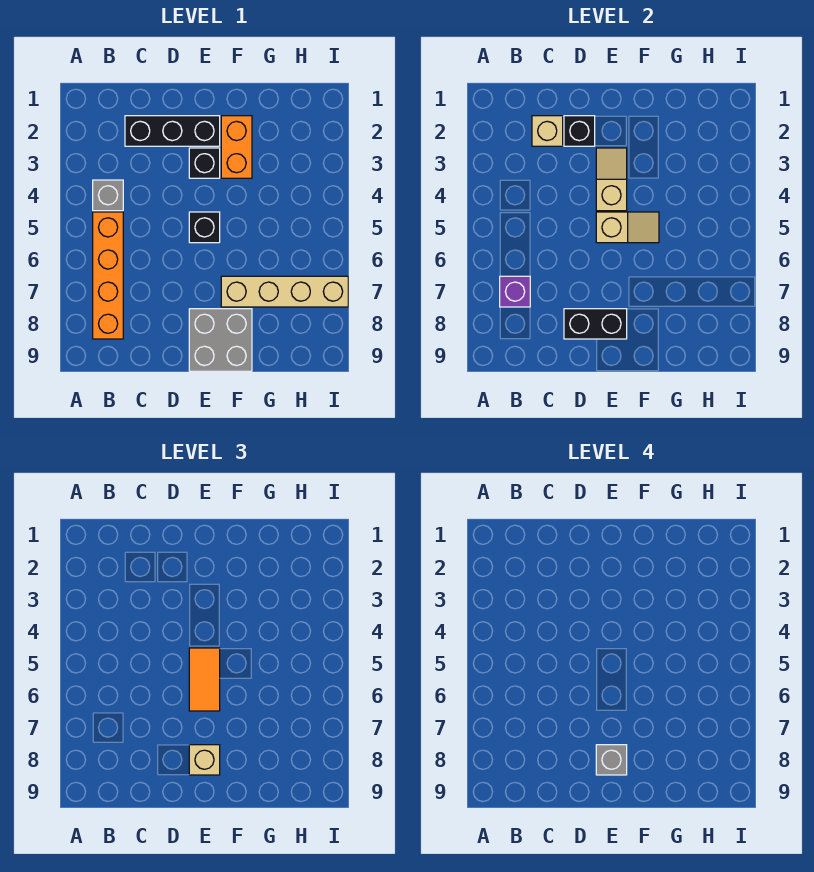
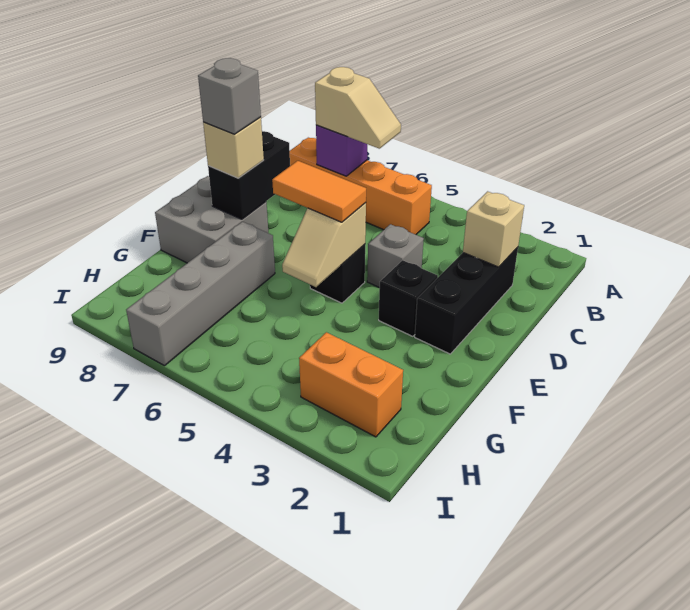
grey 1x1 brick [93,180,123,211] -> grey 1x1 brick moved to [367,224,424,288]
black 1x1 brick [564,116,595,146] -> none
tan 1x2 slope [596,148,627,211] -> tan 1x2 slope moved to [315,67,401,149]
orange 1x2 brick [221,116,252,178] -> orange 1x2 brick moved to [299,332,403,437]
tan 1x4 brick [221,276,348,307] -> grey 1x4 brick [126,222,275,366]

